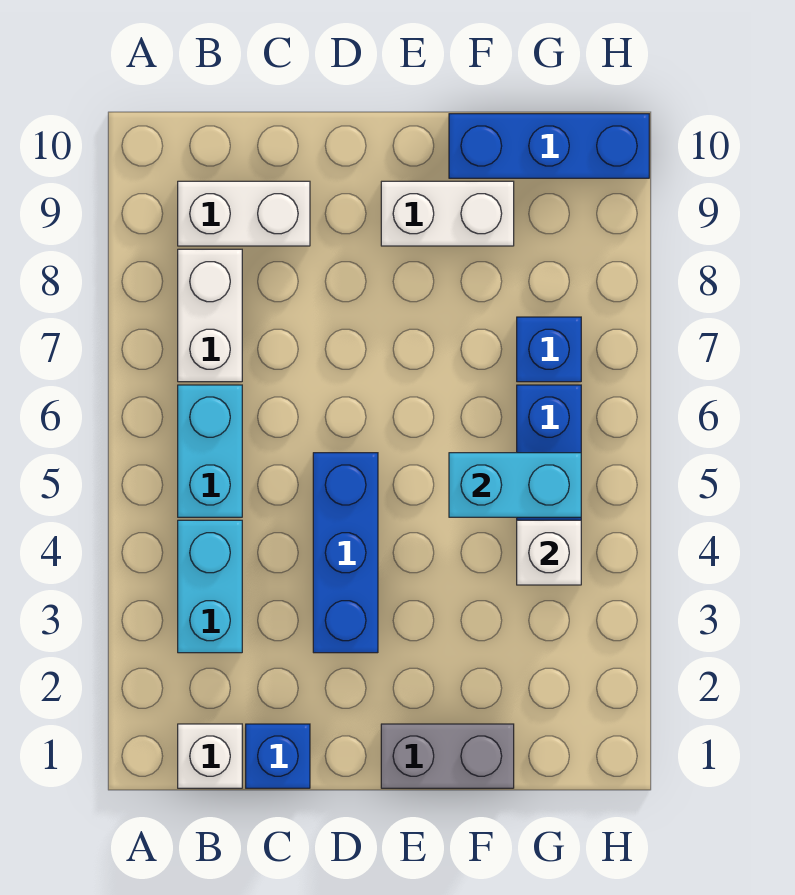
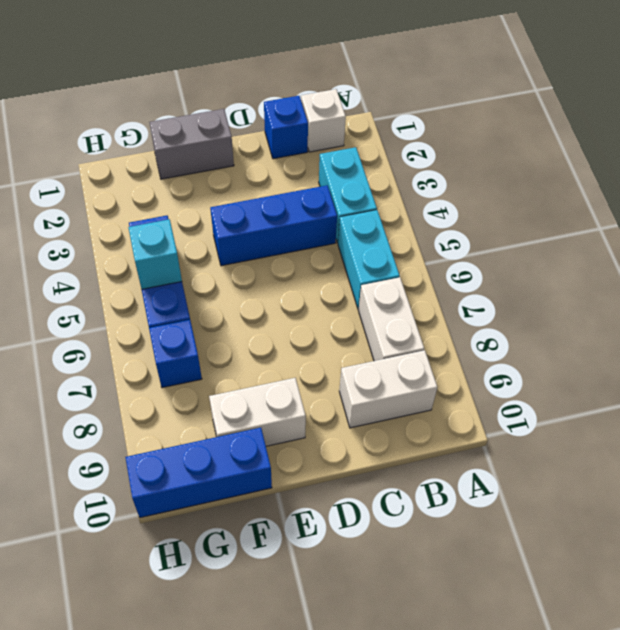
blue 1x3 brick [313,453,378,653] -> blue 1x3 brick turned to [210,185,337,266]
cyan 1x2 brick [449,453,581,517] -> cyan 1x1 brick [128,219,182,289]
white 1x1 brick [517,520,581,585] -> none

